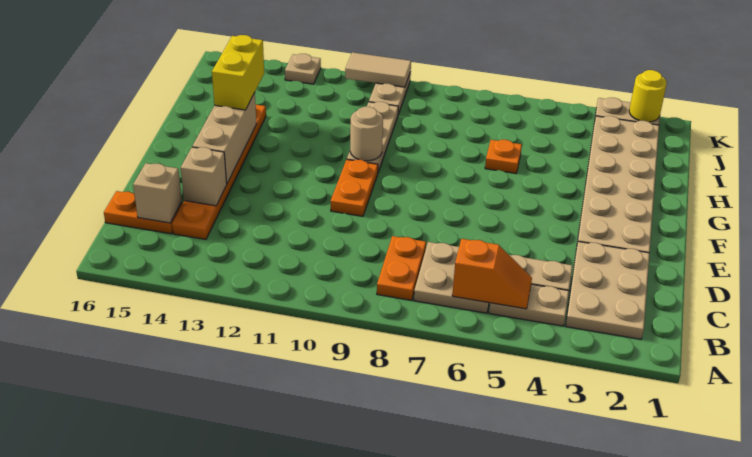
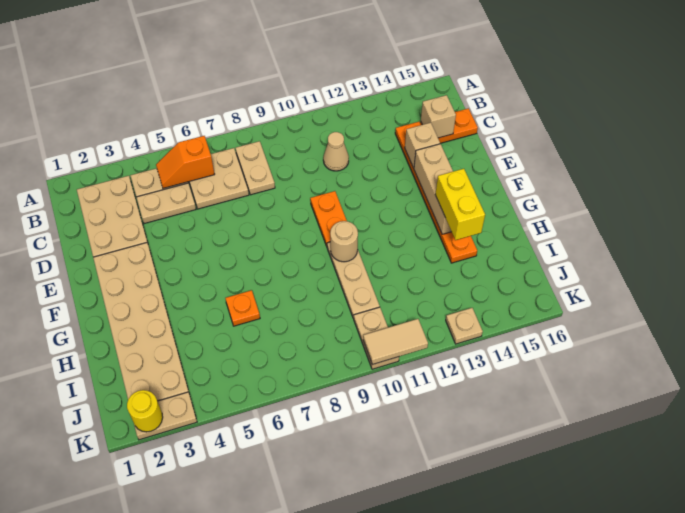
orange 1x2 plate [377,236,426,300] -> tan 1x2 plate [236,141,275,195]
none -> tan 1x1 cone [323,132,349,171]

